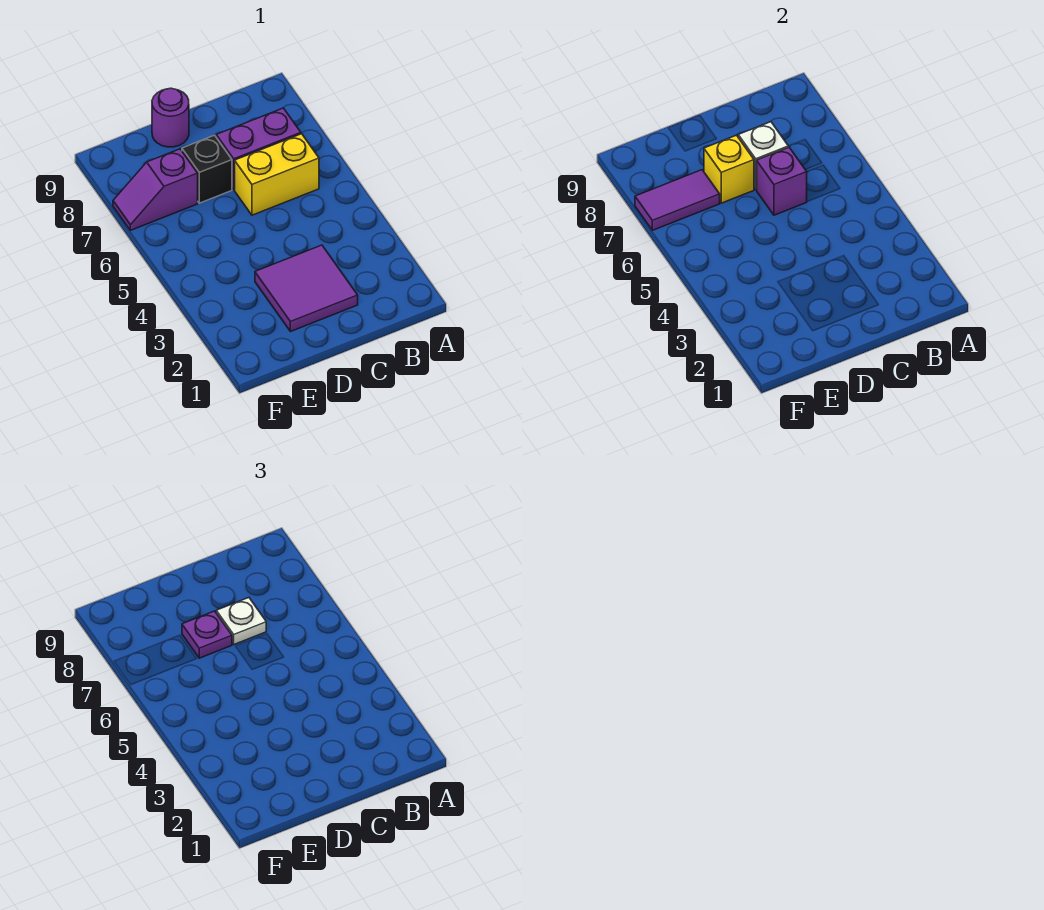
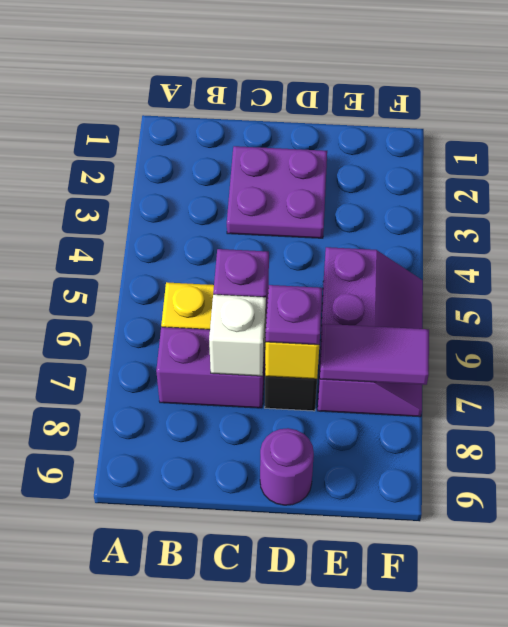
purple 2x2 tile [255,245,358,332] -> purple 2x2 plate [227,146,327,238]
white 1x1 plate [216,598,266,644] -> none
purple 1x2 slope [113,149,198,230] -> purple 2x3 slope [318,247,423,417]

